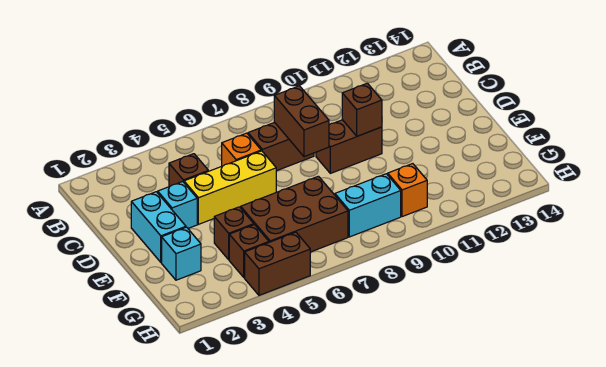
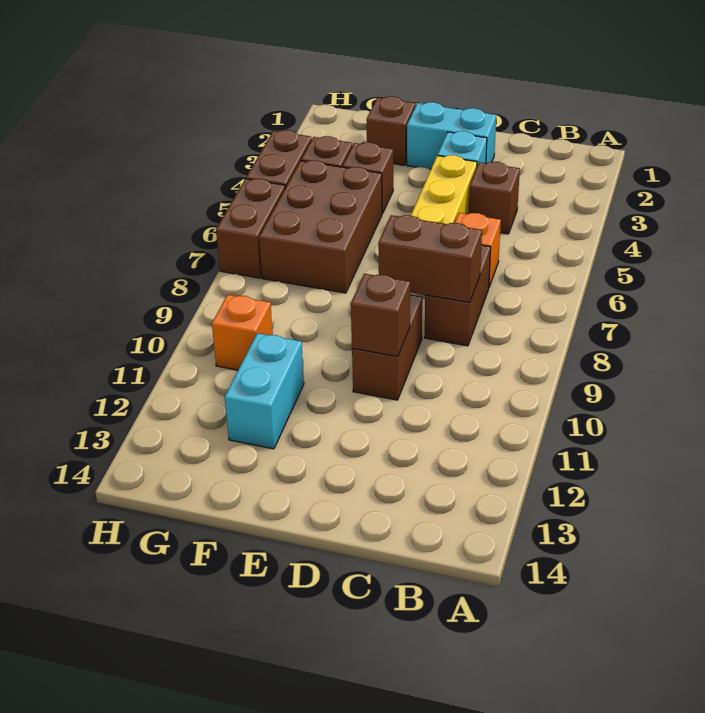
cyan 1x1 brick [162,227,201,280] -> brown 1x1 brick [367,97,415,165]
cyan 1x2 brick [335,174,401,237] -> cyan 1x2 brick moved to [225,333,304,449]
none -> brown 1x2 brick [216,179,285,278]

